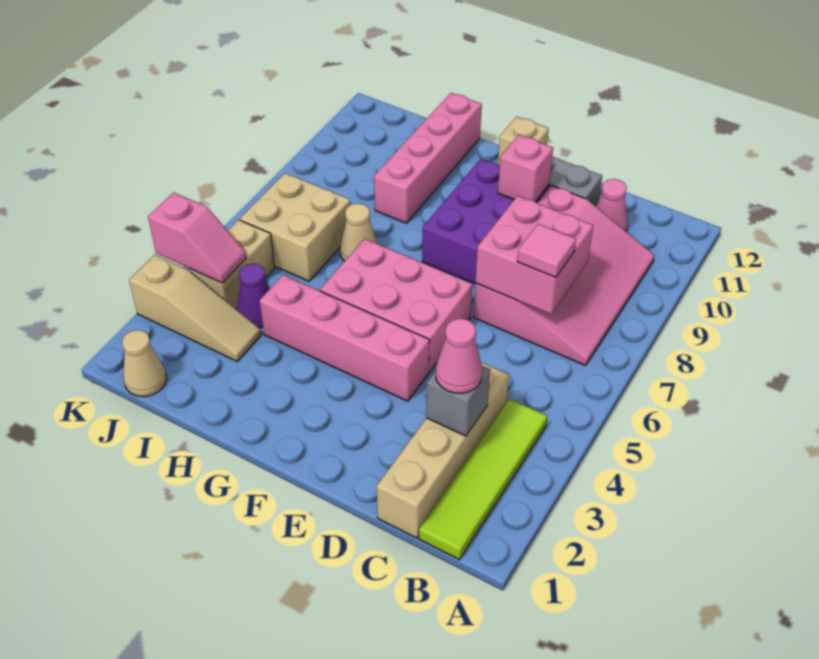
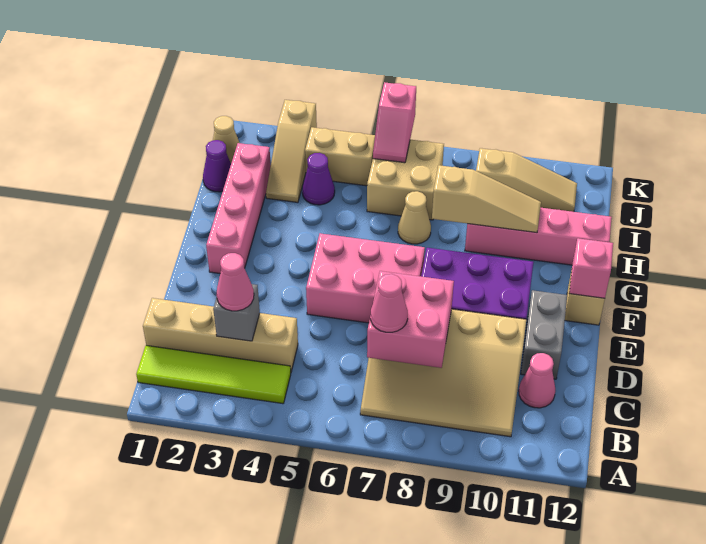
pink 3x4 slope [474,186,654,366] -> tan 3x4 slope [360,309,526,437]
pink 1x1 tile [517,224,576,277] -> pink 1x1 cone [370,274,408,332]
pink 1x4 brick [260,275,430,401] -> pink 1x4 brick moved to [206,143,271,273]
pink 2x3 brick [320,239,473,372] -> pink 2x3 brick turned to [306,233,425,323]
pink 1x1 brick [498,135,553,202] -> pink 1x1 brick moved to [569,238,613,298]
none -> tan 1x3 slope [432,165,541,233]
none -> purple 1x1 cone [203,140,231,192]
pink 1x2 slope [148,193,246,283] -> pink 1x2 slope moved to [373,82,416,163]
none -> tan 1x3 slope [476,148,577,212]

